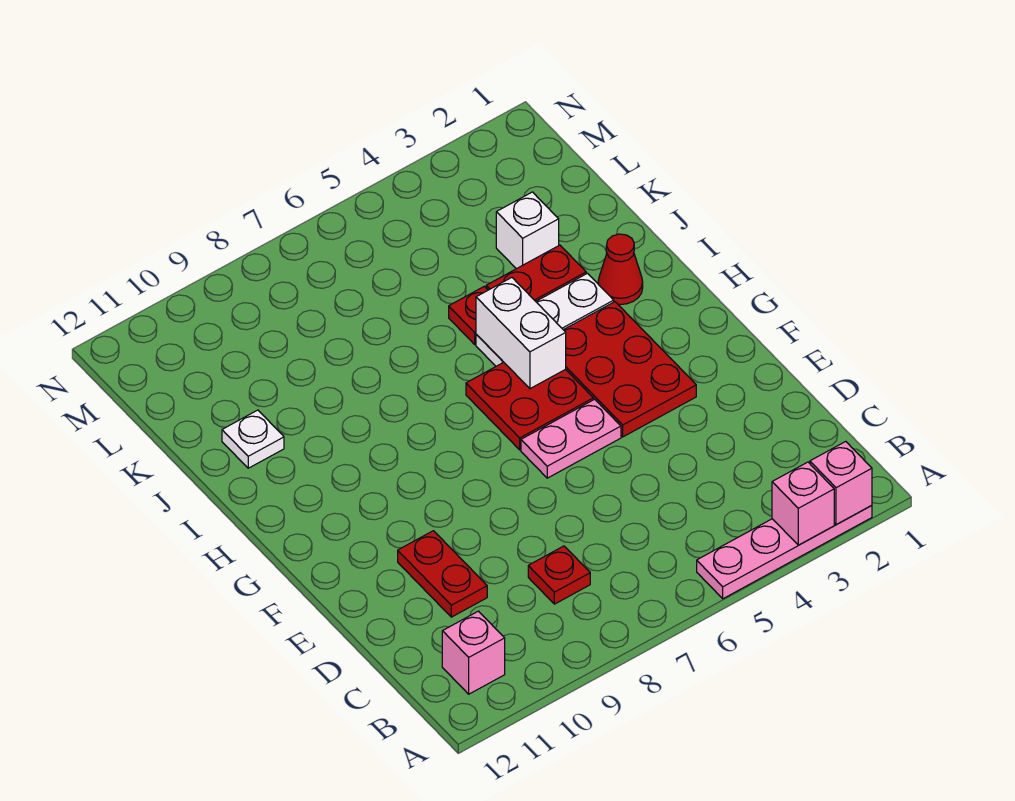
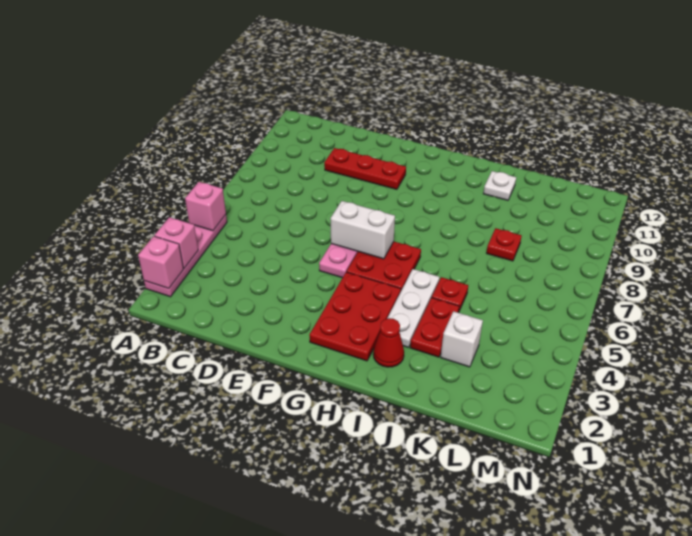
pink 1x1 brick [442,611,505,694] -> pink 1x1 brick moved to [185,182,226,231]
red 1x1 plate [528,546,590,604] -> red 1x1 plate moved to [487,228,522,261]
red 1x2 plate [398,531,487,617] -> red 1x3 plate [324,148,406,189]
red 2x3 plate [564,302,696,437] -> red 2x3 plate turned to [309,272,401,361]
white 1x2 brick [476,278,566,389] -> white 1x2 brick moved to [330,201,395,259]

